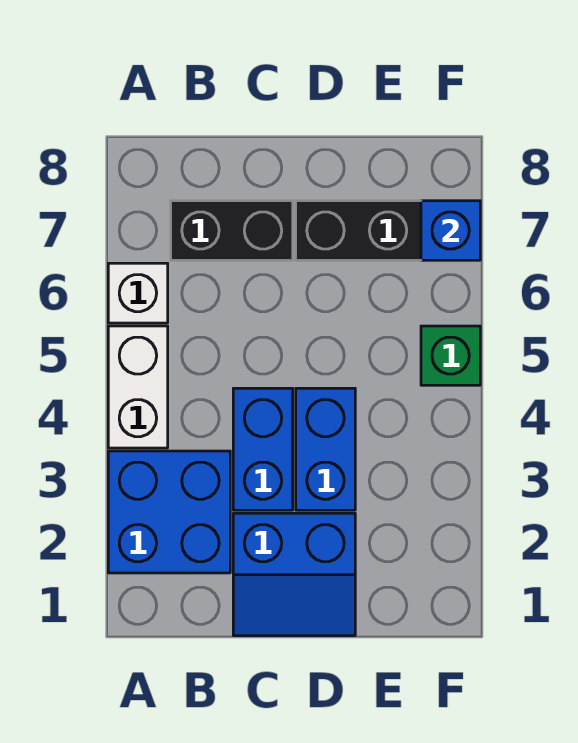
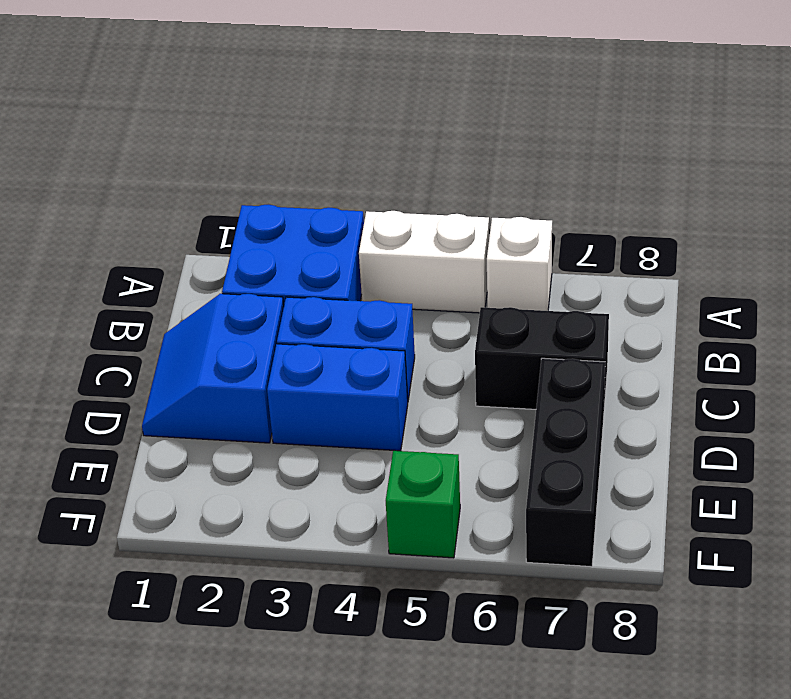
black 1x2 brick [171,201,293,260] -> black 1x2 brick turned to [475,307,609,409]
blue 1x1 brick [421,201,480,260] -> none

